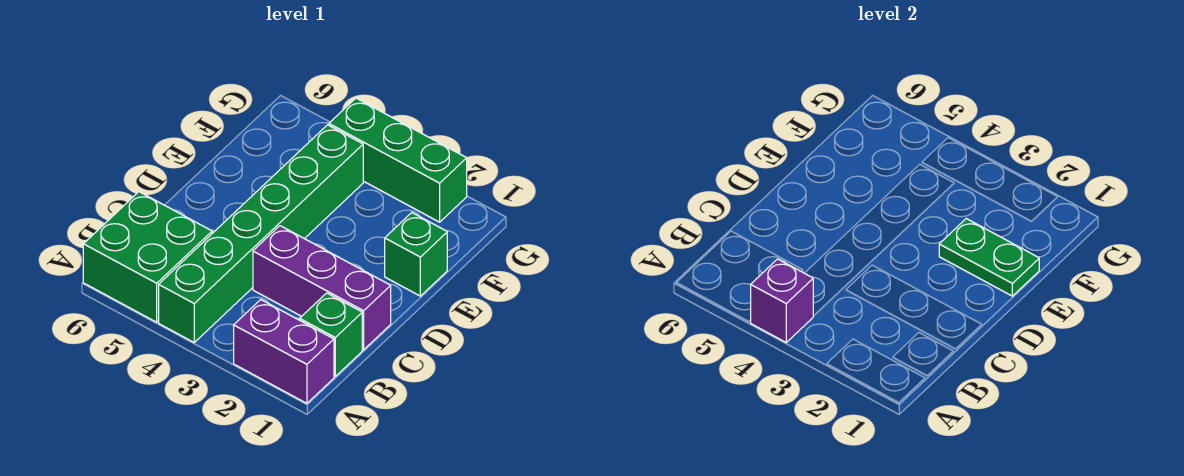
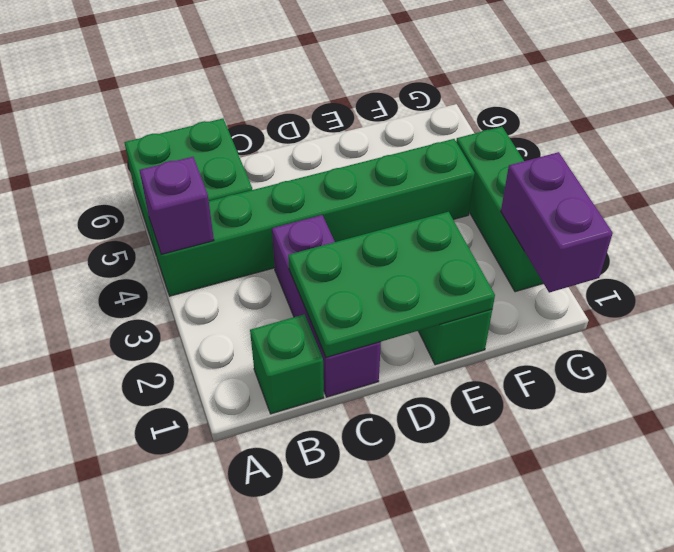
purple 1x2 brick [234,300,334,403] -> purple 1x2 brick moved to [501,152,613,293]
green 1x2 plate [939,219,1039,296] -> green 2x3 plate [288,212,495,357]

